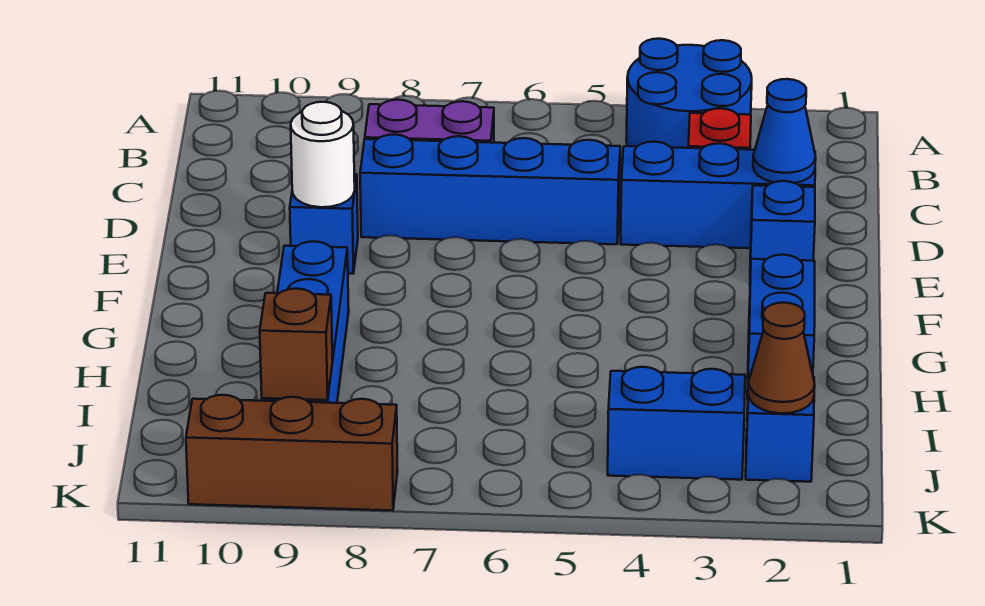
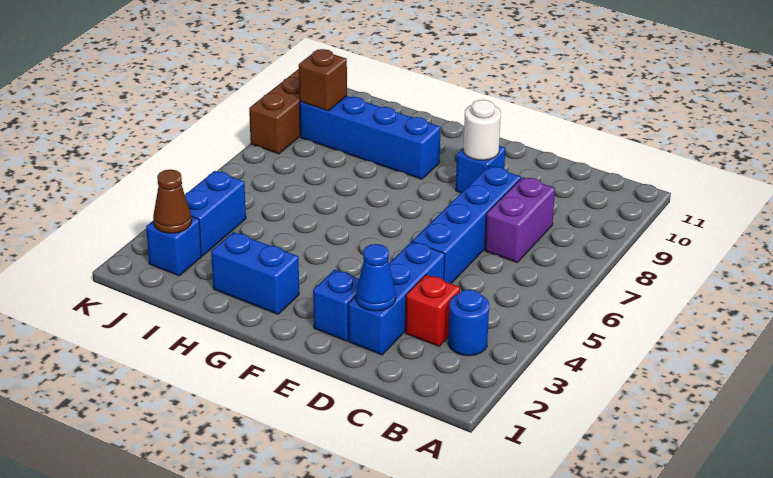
blue 2x2 round brick [626,39,752,148] -> blue 1x1 round brick [448,290,489,356]

